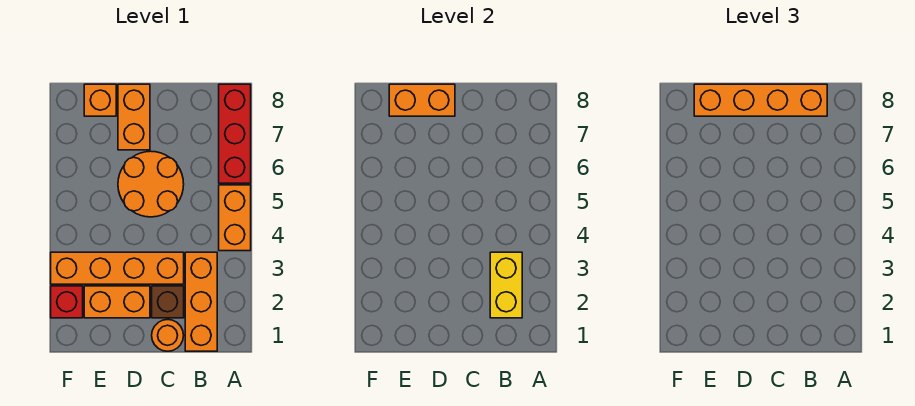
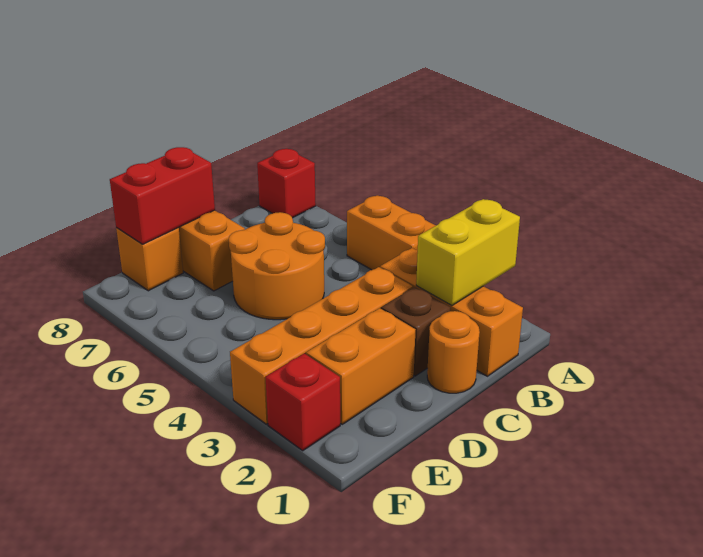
red 1x3 brick [219,84,251,183] -> red 1x1 brick [257,149,316,218]
yellow 1x2 brick [490,252,522,318] -> yellow 1x2 brick turned to [416,199,520,306]
orange 1x4 brick [694,84,827,116] -> none
orange 1x2 brick [389,84,455,116] -> red 1x2 brick [110,147,215,244]

